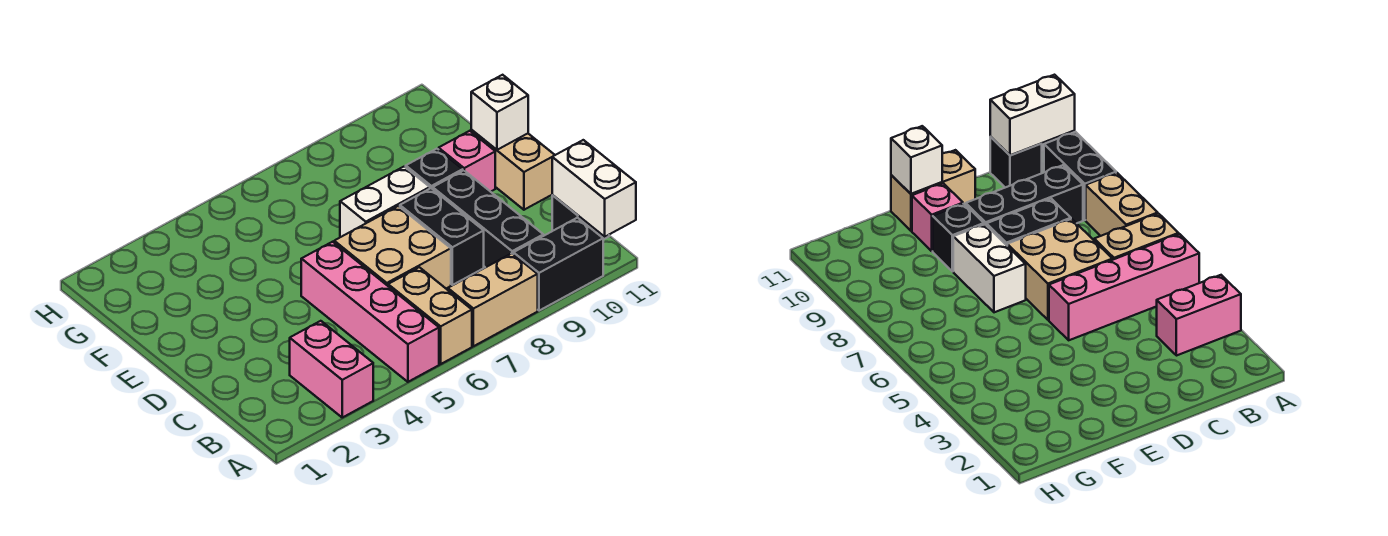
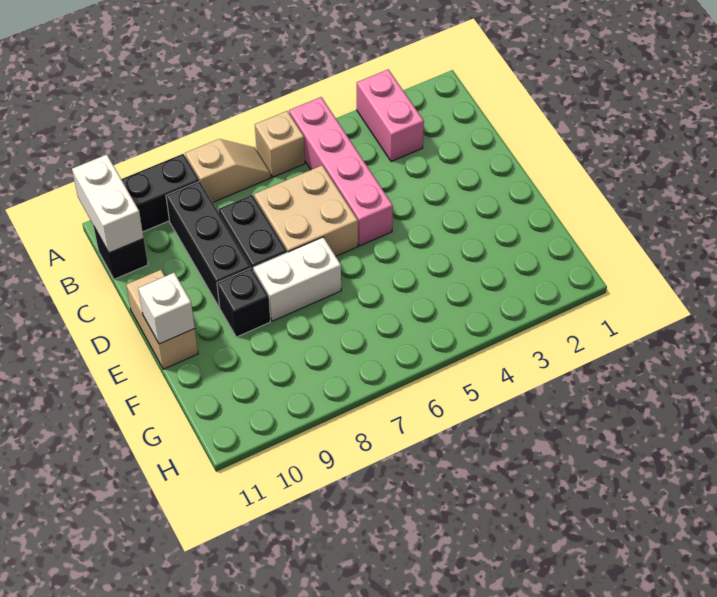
tan 1x2 brick [388,267,472,364] -> tan 1x1 brick [255,111,305,177]
tan 1x2 brick [448,253,538,346] -> tan 1x2 slope [185,139,271,202]
pink 1x1 brick [439,131,495,192] -> none

